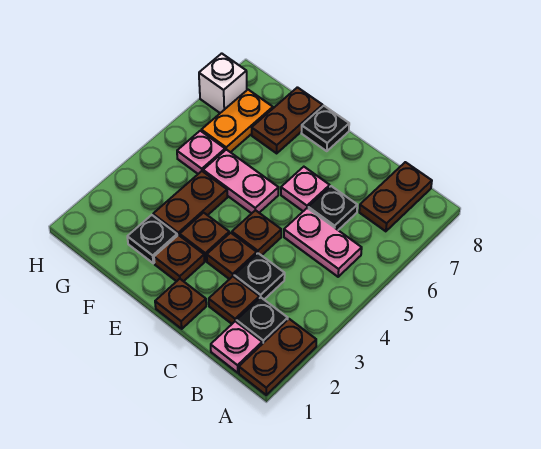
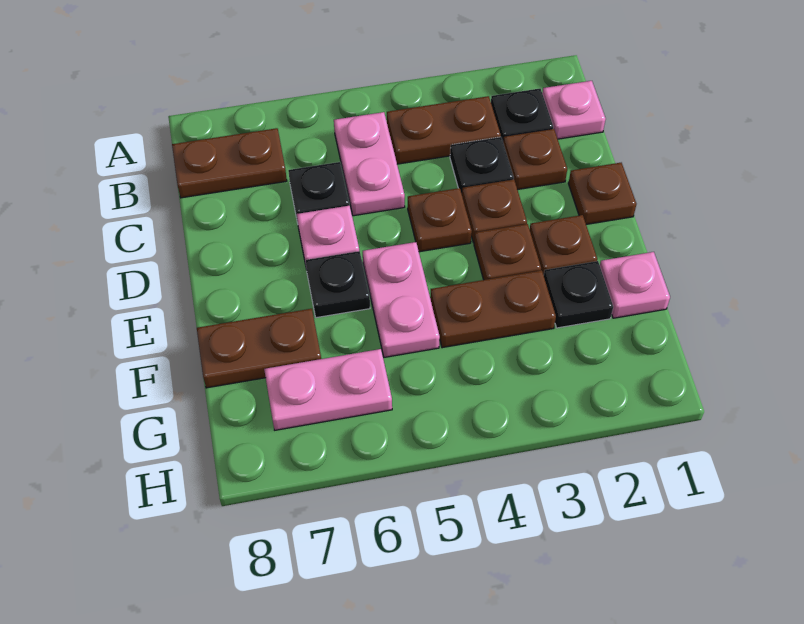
brown 1x2 plate [239,319,316,395] -> brown 1x2 plate moved to [387,96,501,164]
black 1x1 plate [301,106,349,151] -> black 1x1 plate moved to [306,251,370,318]
pink 1x1 plate [177,131,225,174] -> pink 1x1 plate moved to [600,252,670,318]
orange 1x2 plate [201,90,273,152] -> pink 1x2 plate [264,349,392,430]
white 1x1 brick [199,53,247,113] -> none

